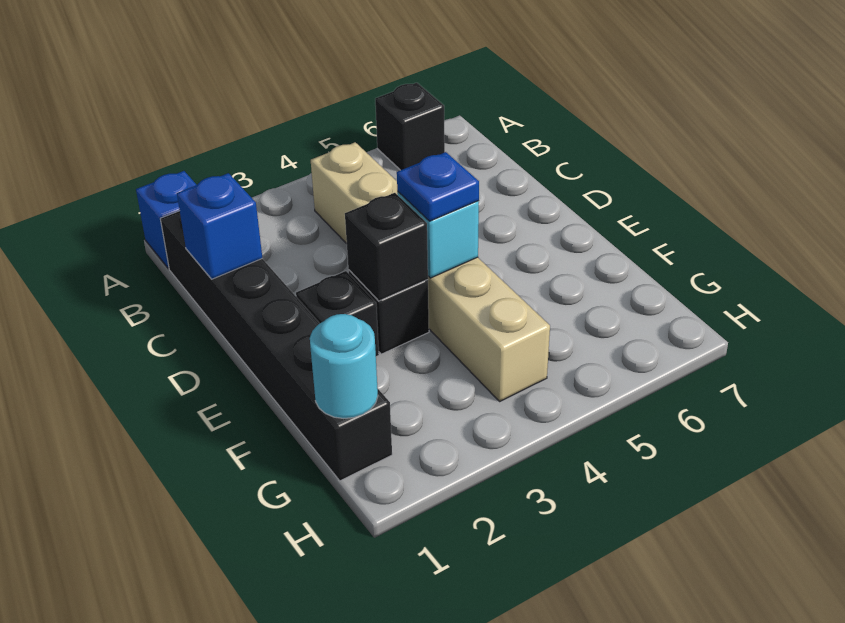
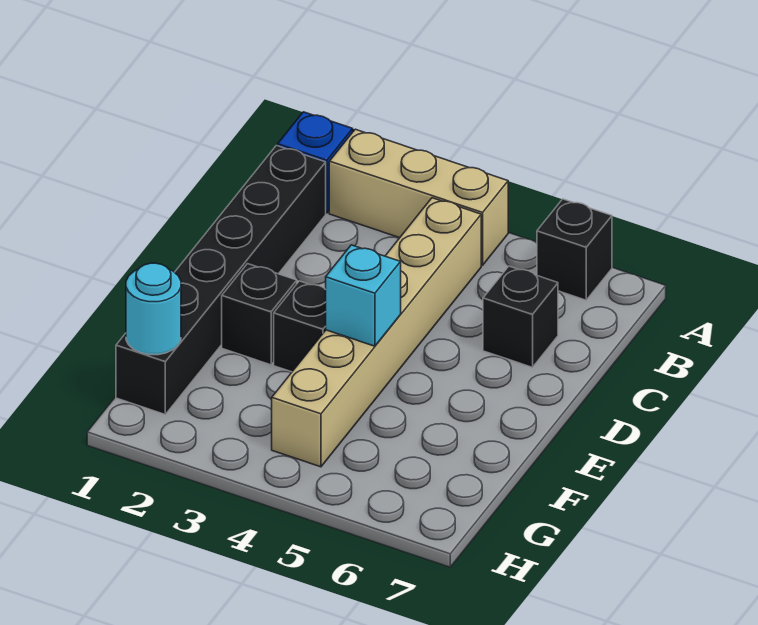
none -> tan 1x3 brick [329,129,508,265]
blue 1x1 brick [177,173,262,279] -> none
black 1x1 brick [345,193,428,301] -> black 1x1 brick moved to [483,266,558,367]
blue 1x1 plate [397,152,479,221] -> none

